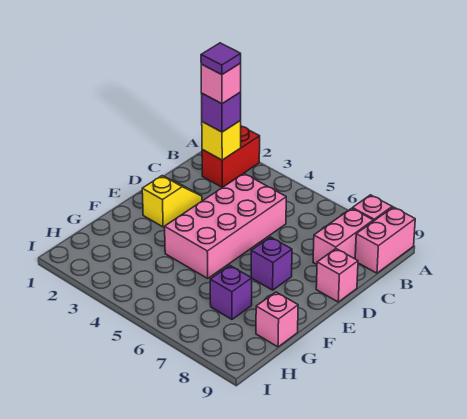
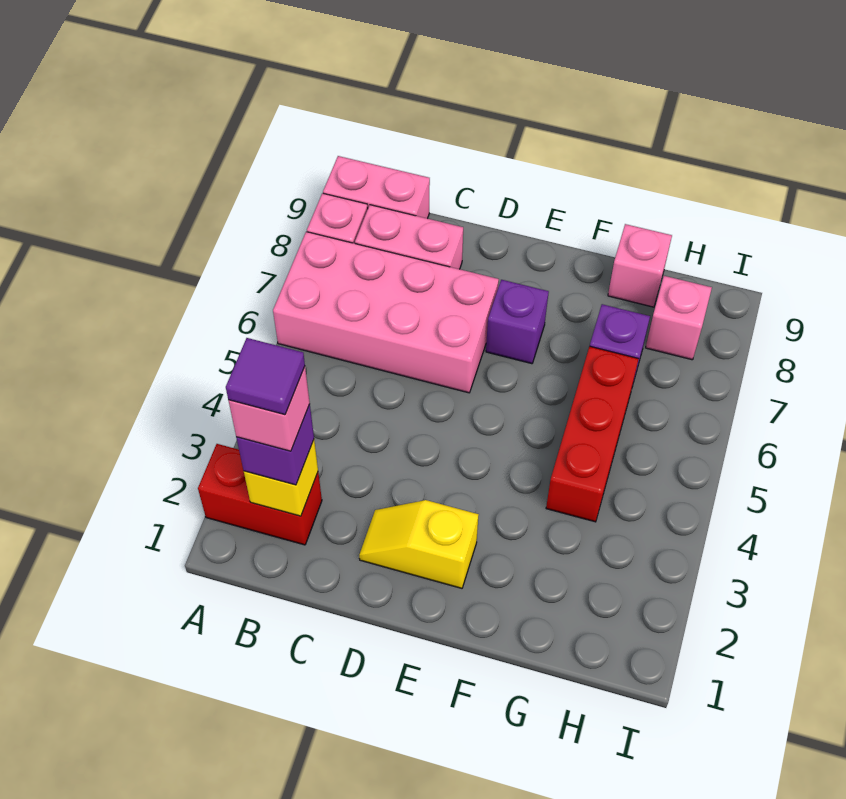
pink 2x4 brick [165,173,286,278] -> pink 2x4 brick moved to [273,232,499,393]
pink 1x1 brick [316,249,358,302] -> pink 1x1 brick moved to [646,276,712,360]
none -> red 1x3 brick [546,346,638,522]

